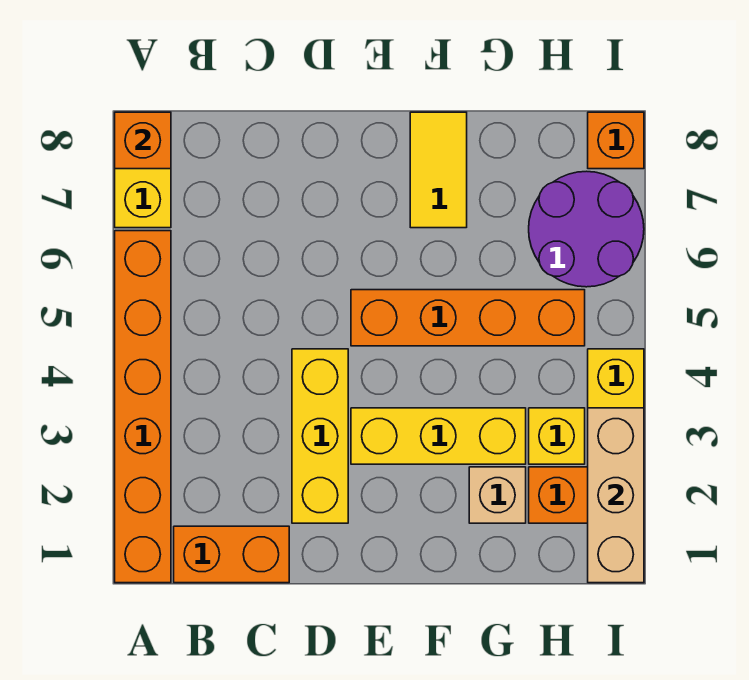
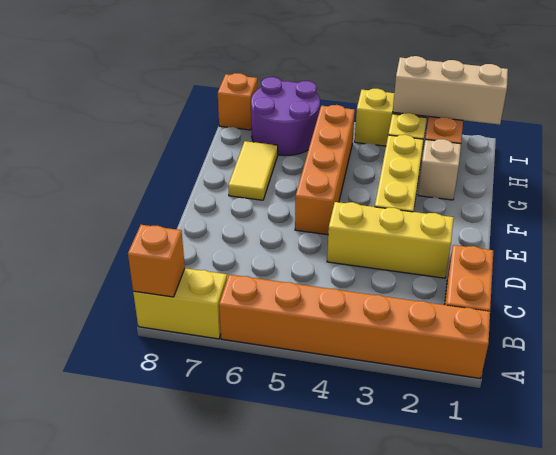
yellow 1x2 tile [410,112,467,228] -> yellow 1x2 tile turned to [228,141,278,200]

